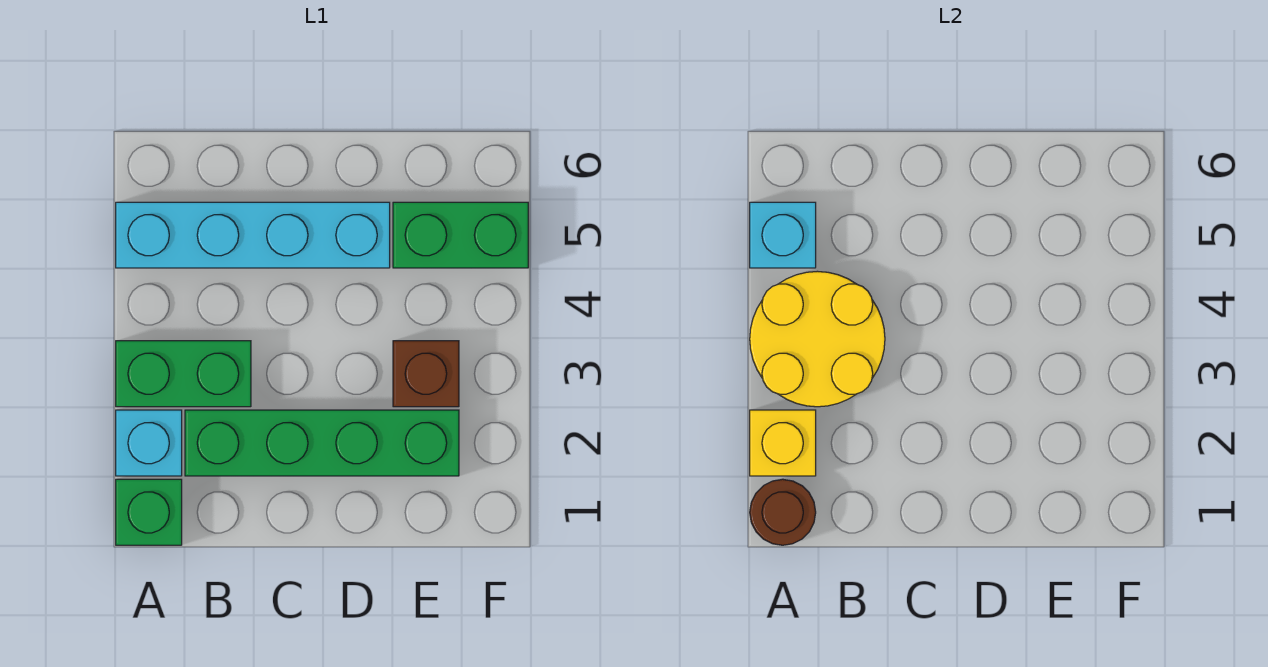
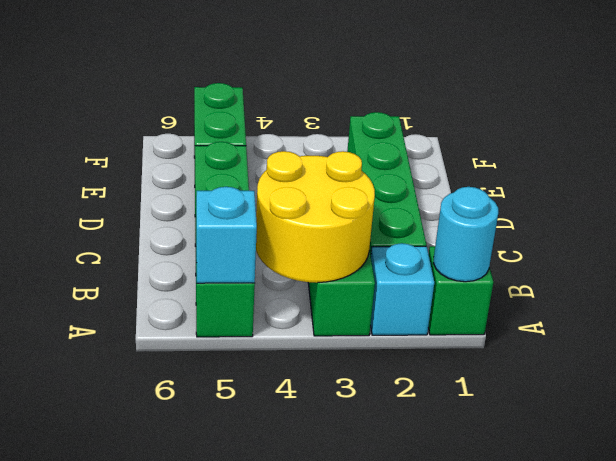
brown 1x1 round brick [750,479,816,545] -> cyan 1x1 round brick [433,187,498,282]
yellow 1x1 brick [750,410,816,476] -> none
cyan 1x4 brick [116,202,390,268] -> green 1x4 brick [195,142,255,337]
brown 1x1 brick [393,341,459,407] -> none

